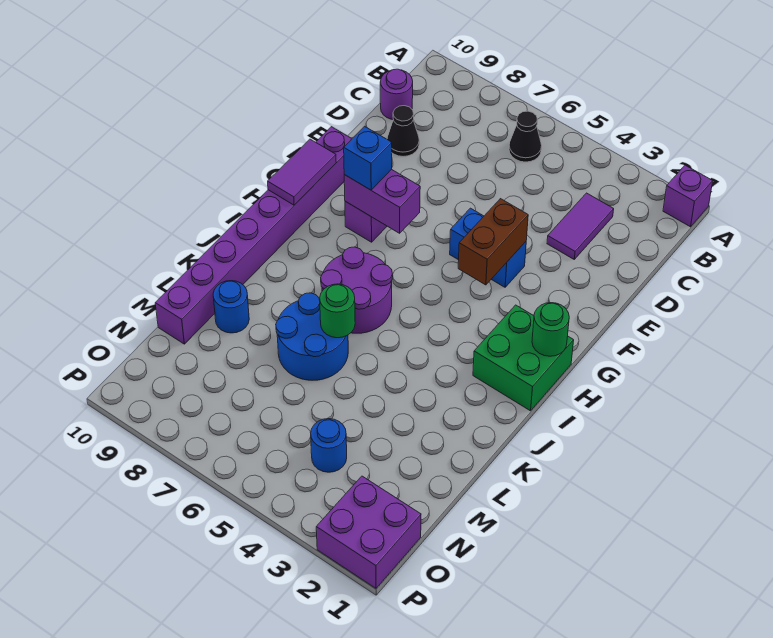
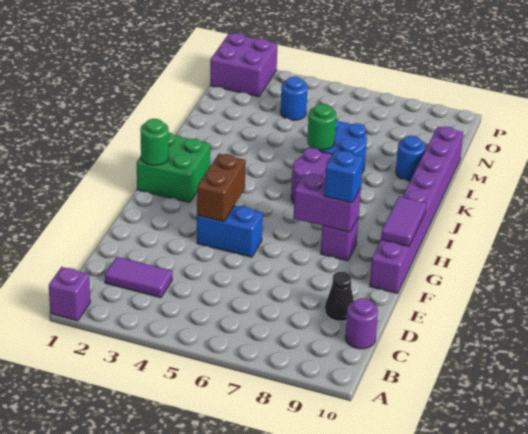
black 1x1 cone [509,111,542,162] -> none
purple 1x2 tile [547,193,614,259] -> purple 1x2 tile turned to [105,257,172,298]

